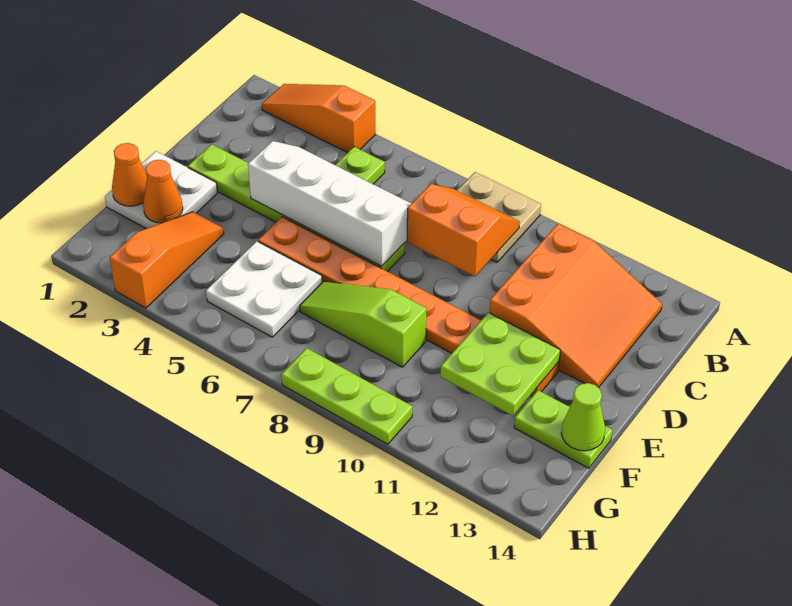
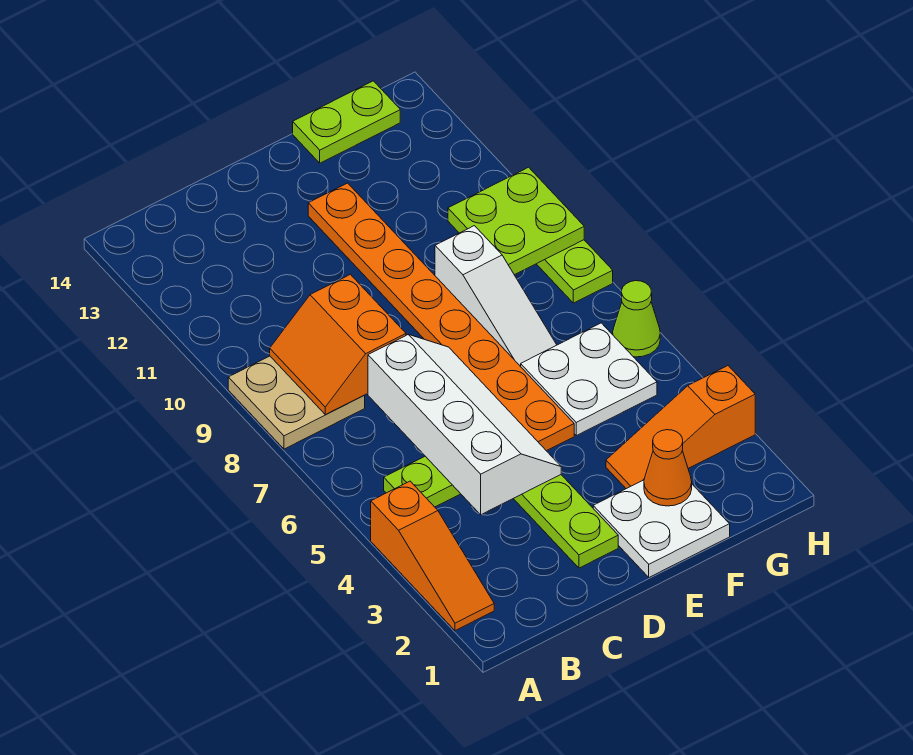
orange 3x3 slope [489,223,662,388] -> none
white 2x4 slope [248,141,412,266] -> white 2x4 slope turned to [368,334,561,515]
lime 2x2 plate [440,313,560,416] -> lime 2x2 plate moved to [448,167,584,275]
orange 1x1 cone [112,143,147,206] -> none
lime 1x3 slope [300,281,426,367] -> white 1x3 slope [435,226,556,367]
lime 1x2 plate [514,390,612,468] -> lime 1x2 plate turned to [293,81,400,163]
lime 1x1 cone [561,383,605,451] -> lime 1x1 cone moved to [613,281,660,357]

